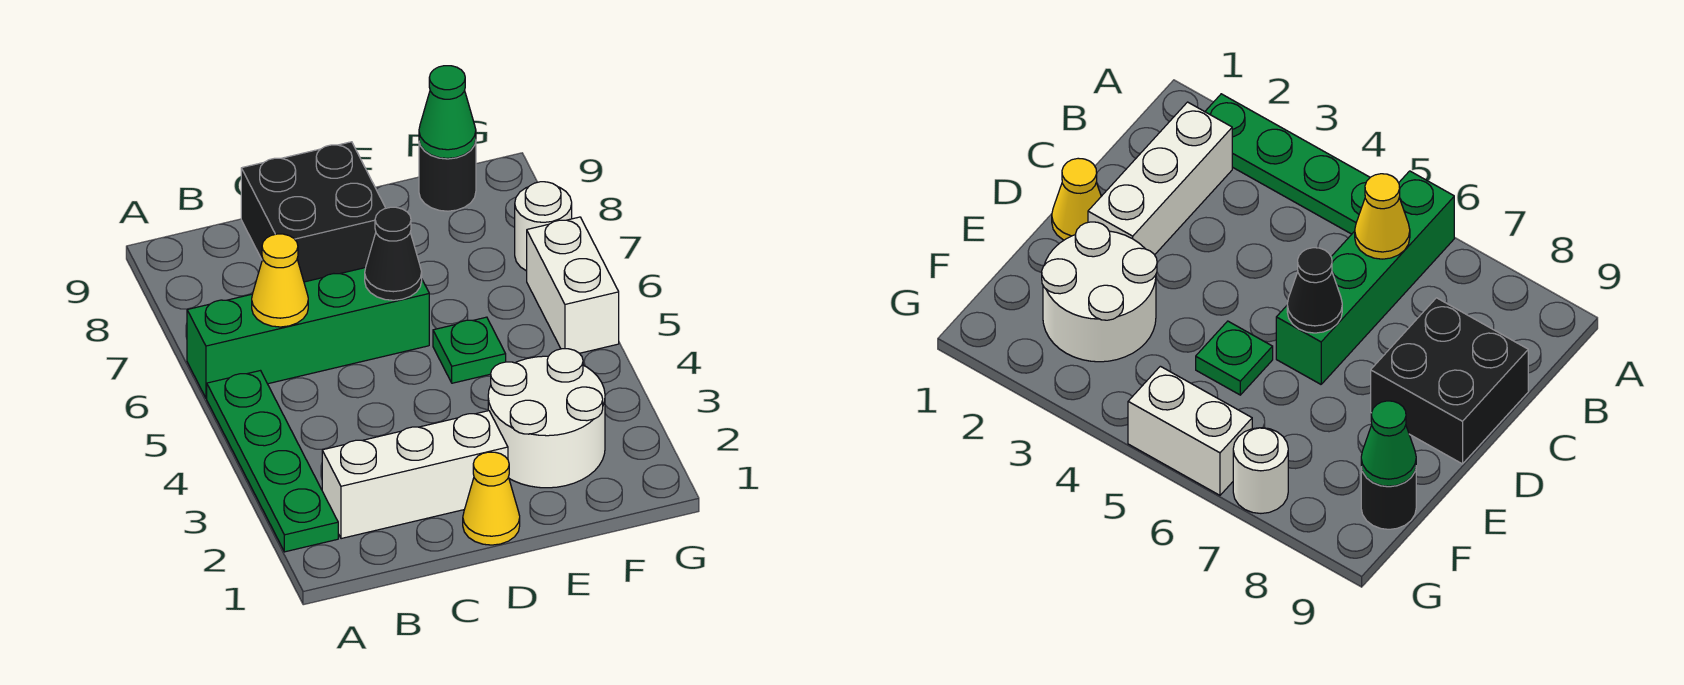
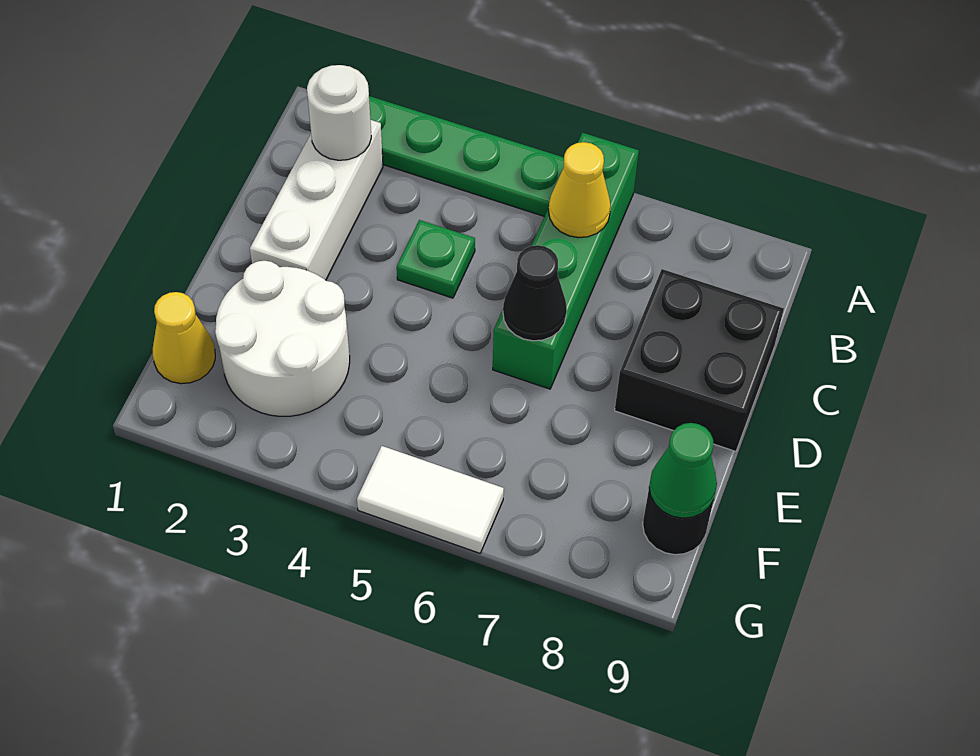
yellow 1x1 cone [463,452,520,545] -> yellow 1x1 cone moved to [153,292,215,384]
green 1x1 plate [433,317,506,383] -> green 1x1 plate moved to [397,220,475,298]
white 1x2 brick [527,217,619,353] -> white 1x2 tile [357,446,504,553]
white 1x1 round brick [515,182,572,271] -> white 1x1 round brick moved to [307,65,371,160]

